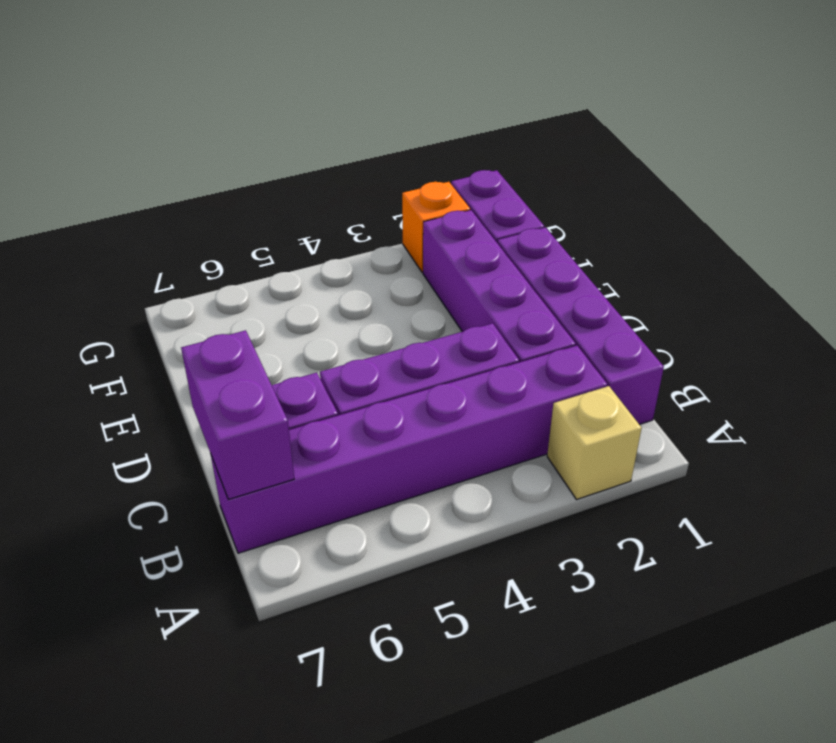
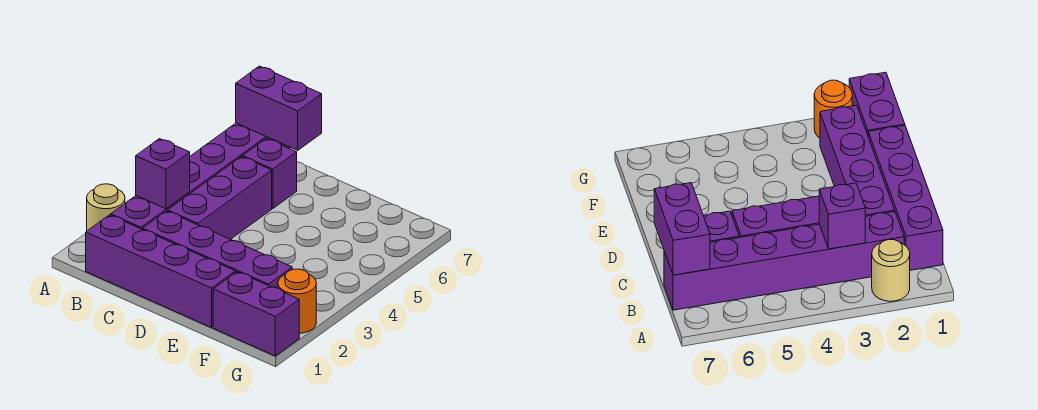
tan 1x1 brick [547,386,642,500] -> tan 1x1 round brick [87,184,125,231]
none -> purple 1x1 brick [136,139,190,209]
orange 1x1 brick [402,182,470,272] -> orange 1x1 round brick [278,269,316,333]

